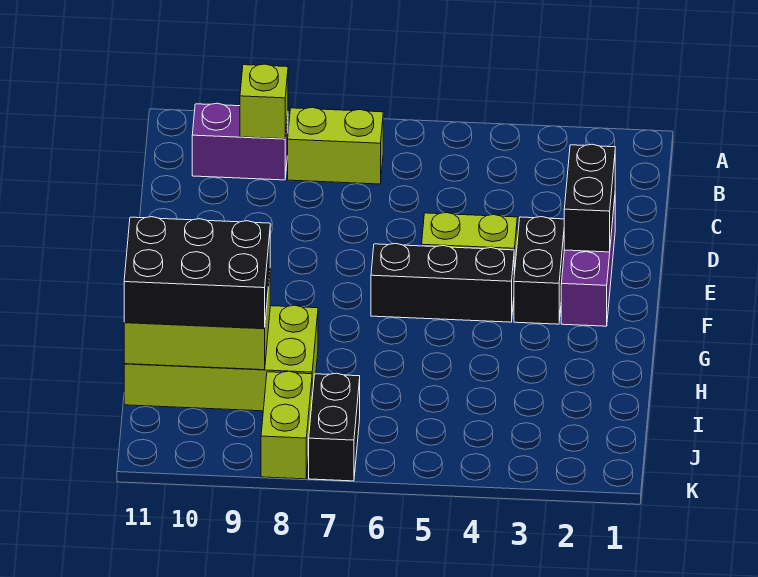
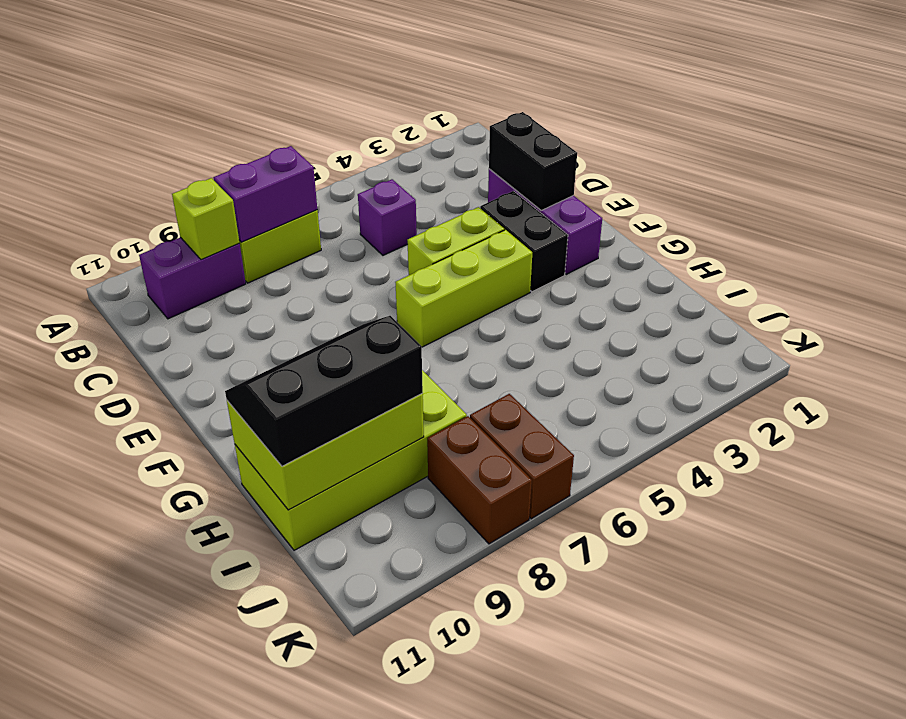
none -> purple 1x2 brick [214,146,317,242]
none -> purple 1x1 brick [358,179,417,255]
black 1x3 brick [371,244,514,322] -> lime 1x3 brick [395,230,532,347]
black 2x3 brick [124,217,270,328] -> black 2x3 slope [225,316,423,466]
black 1x2 brick [309,373,360,481] -> brown 1x2 brick [470,394,574,519]
lime 1x2 brick [261,371,312,479] -> brown 1x2 brick [427,416,532,544]

